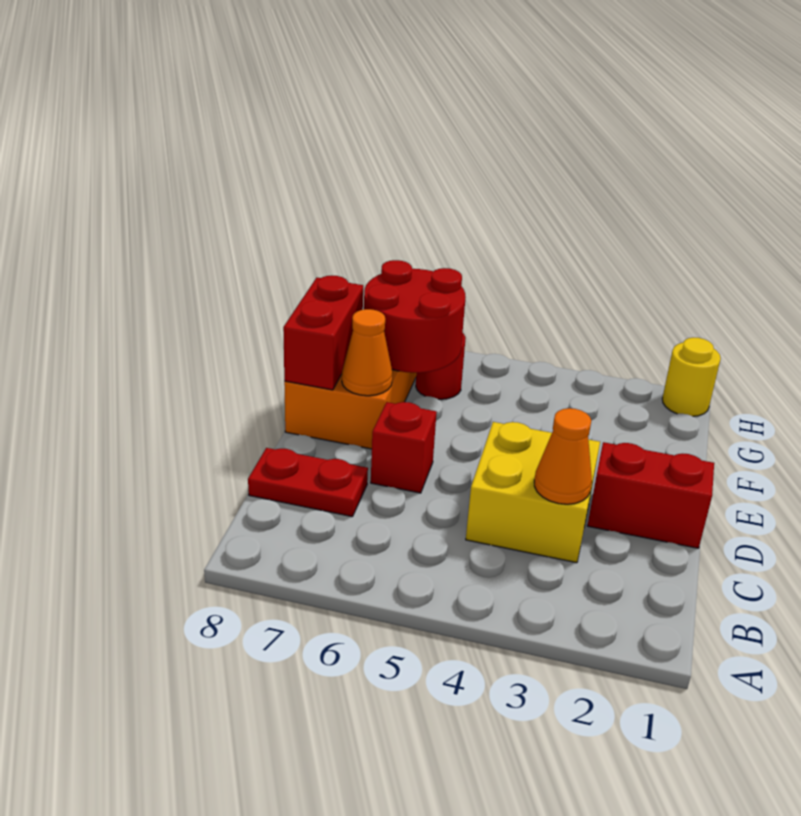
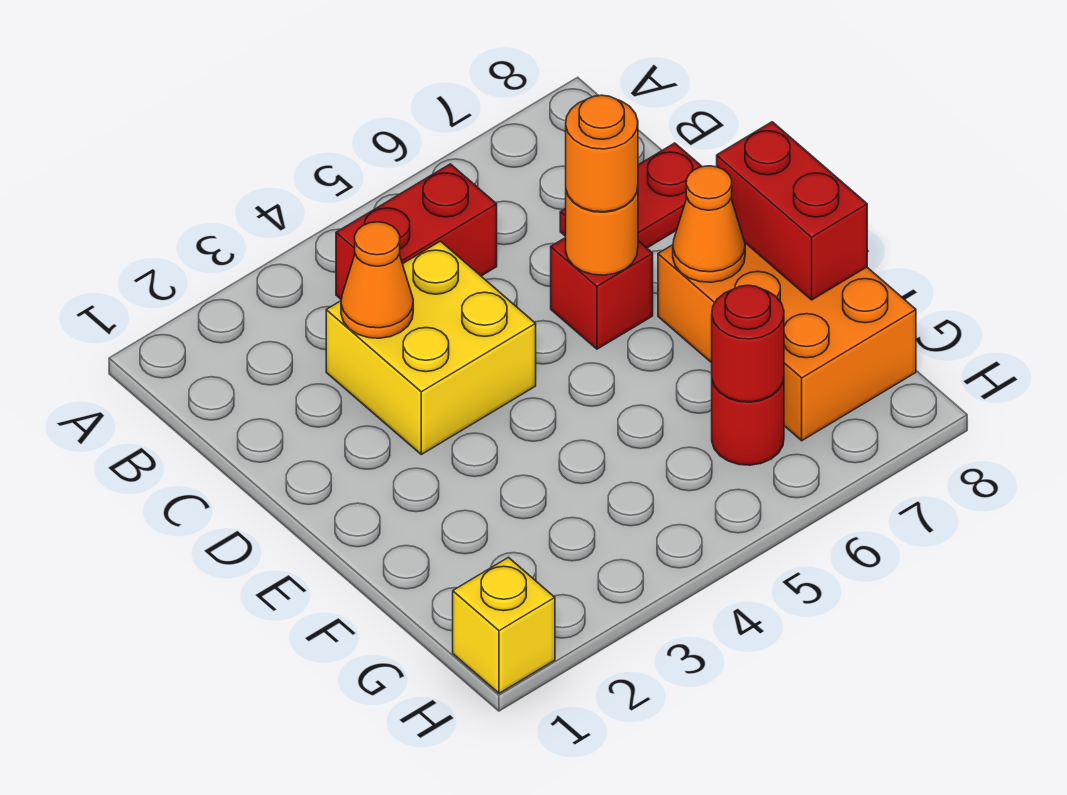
red 1x2 brick [587,442,714,548] -> red 1x2 brick moved to [336,164,497,300]
none -> orange 1x1 round brick [566,187,638,275]
none -> orange 1x1 round brick [566,95,638,212]
red 2x2 round brick [364,260,466,373] -> red 1x1 round brick [712,285,784,402]
yellow 1x1 round brick [662,337,721,416] -> yellow 1x1 brick [453,557,555,693]

